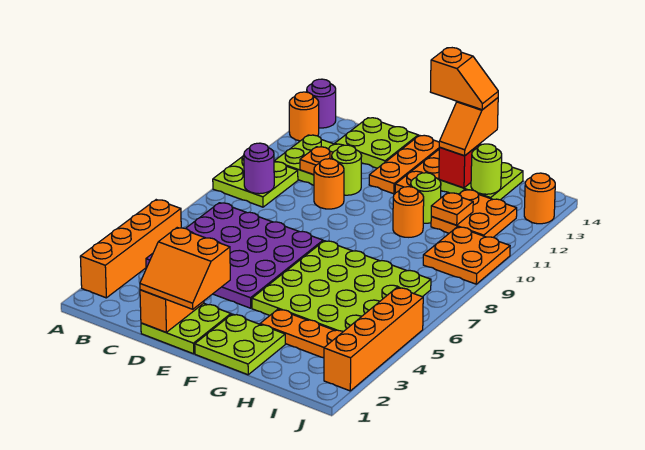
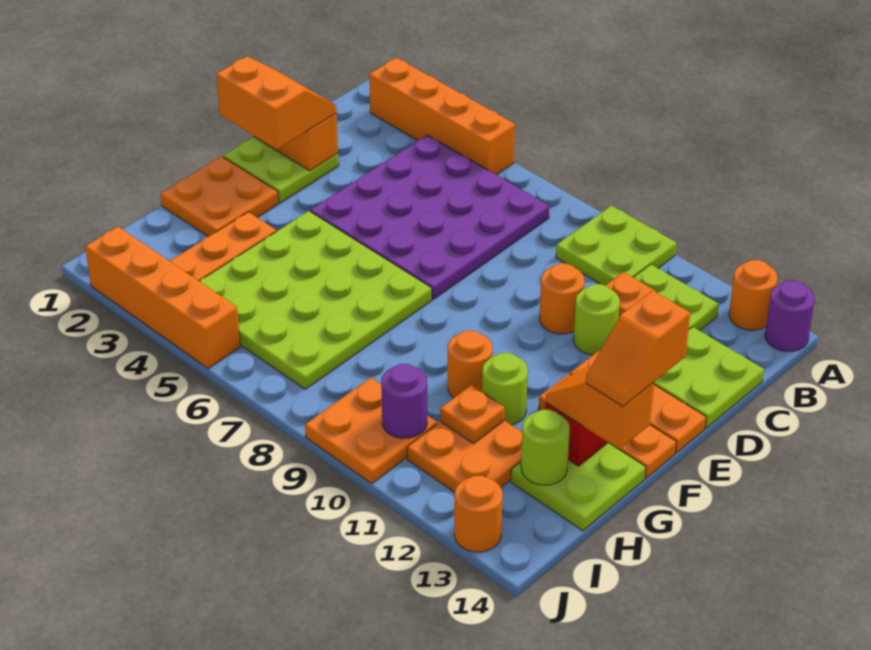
purple 1x1 round brick [244,143,274,194] -> purple 1x1 round brick moved to [381,364,427,438]
orange 2x2 slope [140,228,230,309] -> orange 2x2 slope turned to [216,56,337,149]
lime 2x2 plate [195,314,285,375] -> orange 2x2 plate [161,156,279,237]

